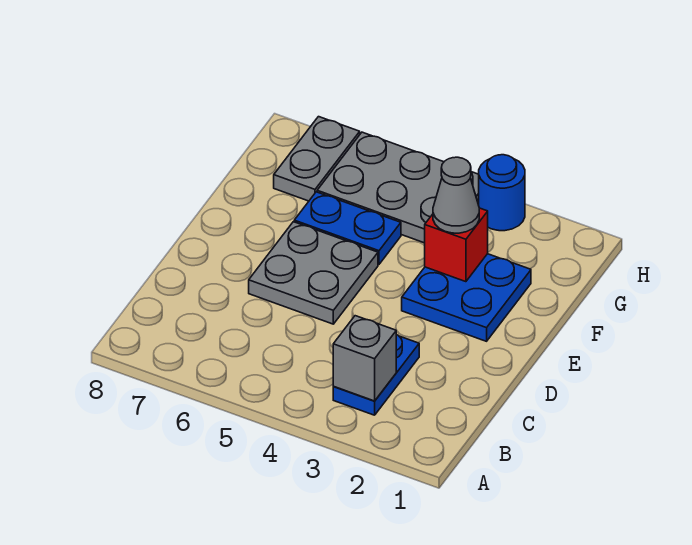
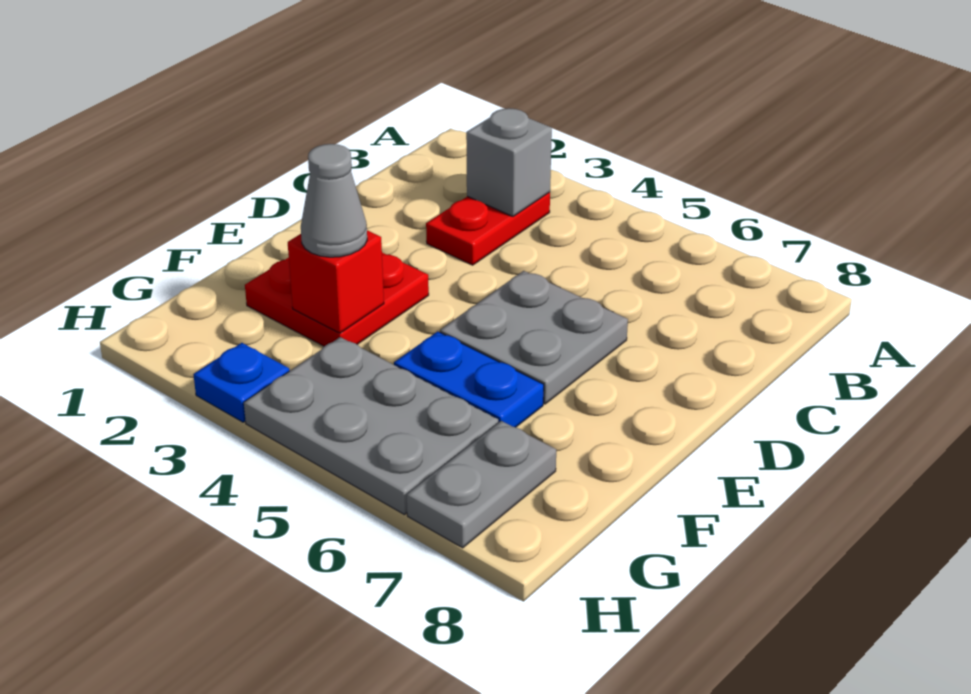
blue 1x2 plate [333,335,419,415] -> red 1x2 plate [426,192,550,265]
blue 2x2 plate [402,254,531,341] -> red 2x2 plate [245,253,429,346]
blue 1x1 round brick [479,155,525,231] -> blue 1x1 plate [193,343,289,422]

